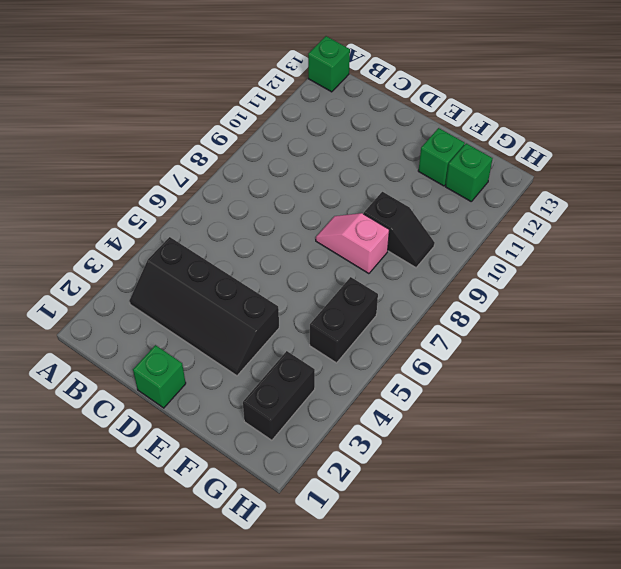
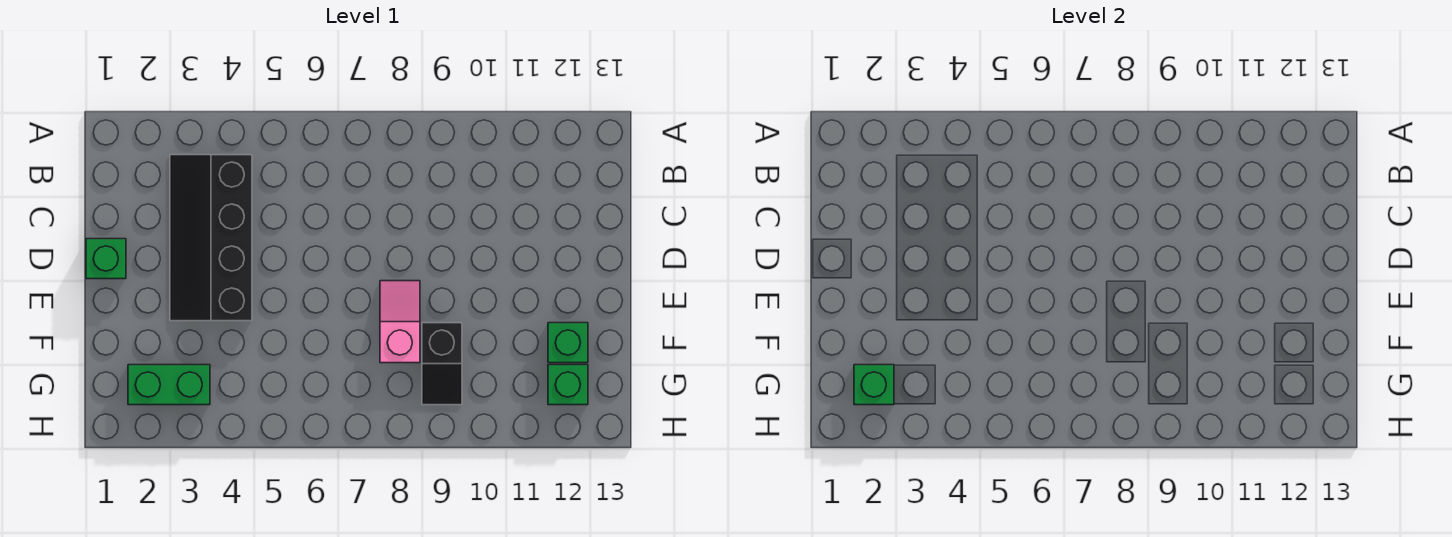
green 1x1 brick [308,36,350,92] -> green 1x1 brick moved to [854,365,894,405]
black 1x2 brick [243,351,315,440] -> green 1x2 brick [128,365,210,405]
black 1x2 brick [310,277,378,363] -> none

